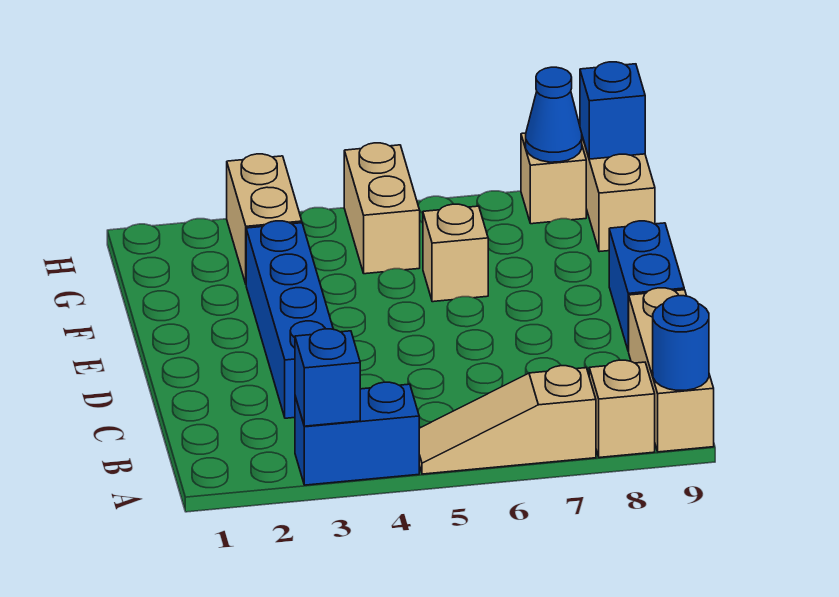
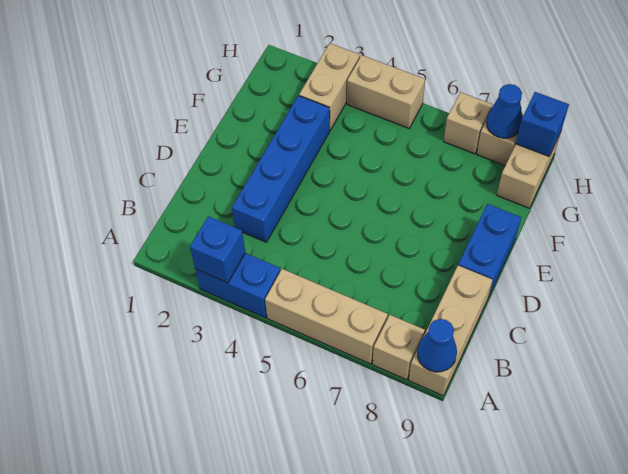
tan 1x3 slope [419,366,596,474] -> tan 1x3 brick [265,269,388,364]
blue 1x1 round brick [653,296,709,390] -> blue 1x1 cone [417,319,457,372]
tan 1x1 brick [423,204,488,302] -> tan 1x1 brick moved to [444,92,492,154]
tan 1x2 brick [344,143,420,274] -> tan 1x2 brick turned to [347,55,425,128]

